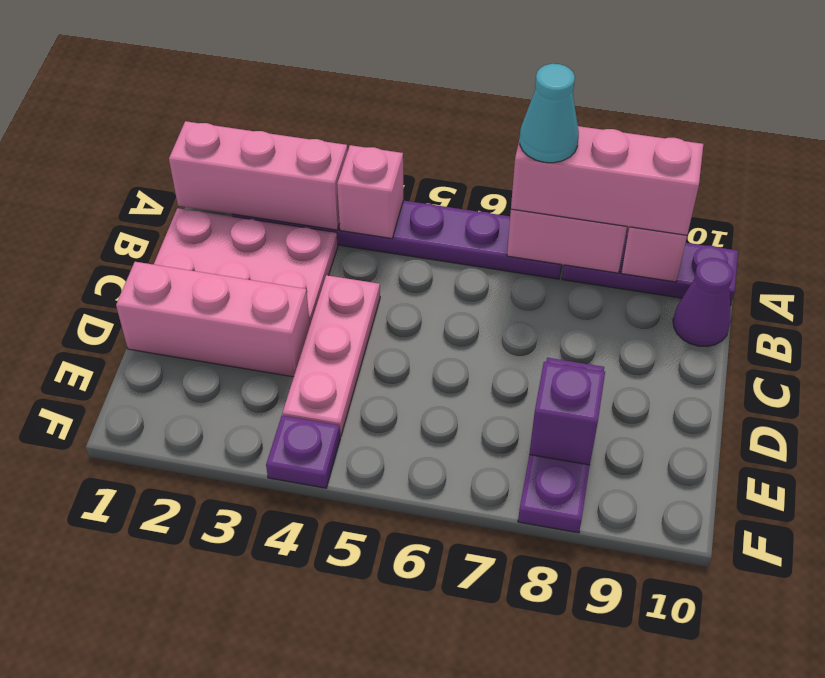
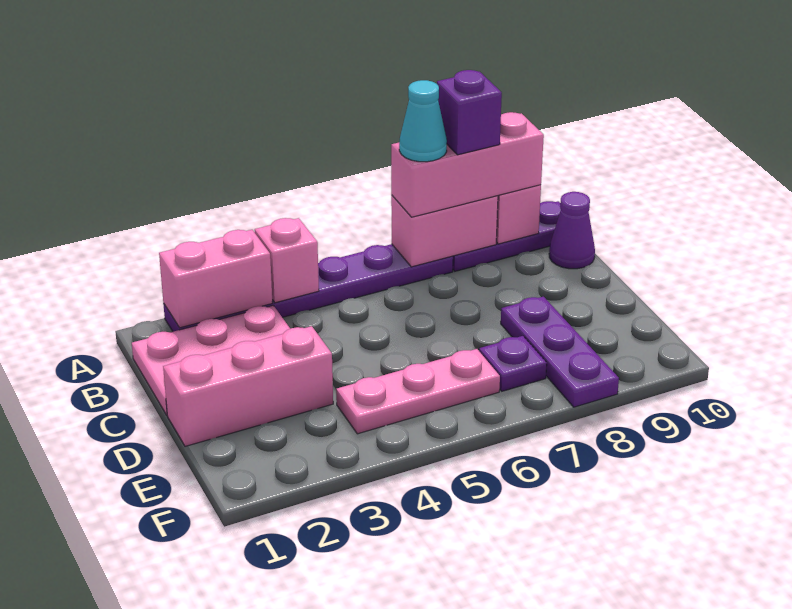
pink 1x3 brick [169,121,348,230] -> pink 1x2 brick [159,230,273,328]
pink 1x3 plate [282,275,380,436] -> pink 1x3 plate turned to [336,349,500,434]
purple 1x1 brick [529,362,605,465] -> purple 1x1 brick moved to [437,70,502,155]
purple 1x1 plate [266,416,340,488] -> purple 1x1 plate moved to [479,336,547,391]

